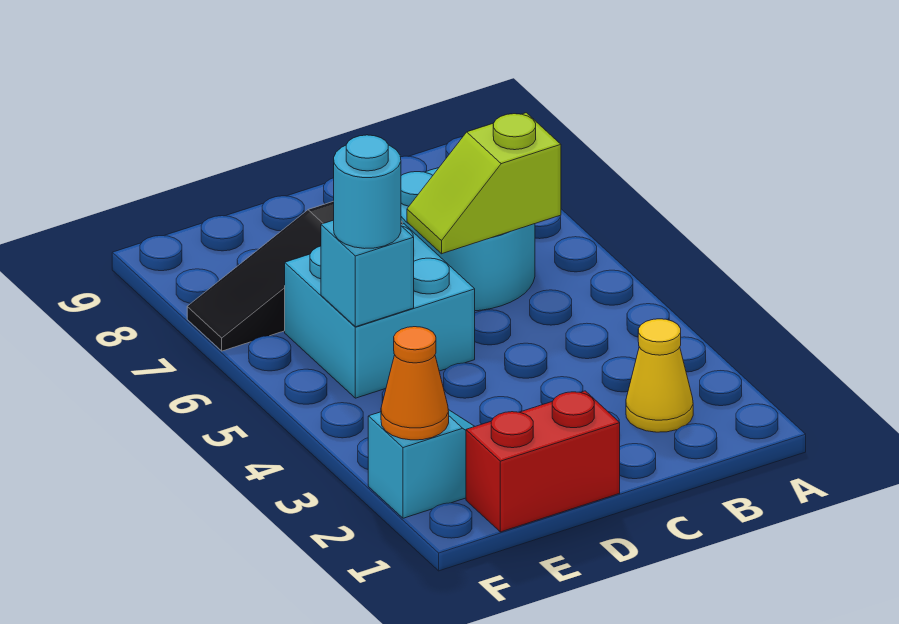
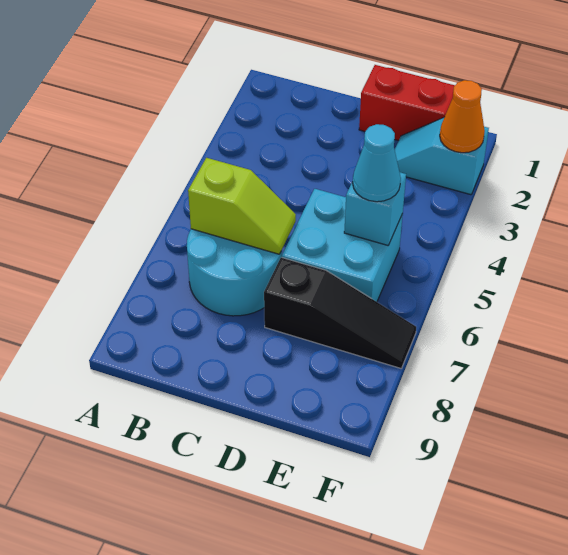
yellow 1x1 cone [626,319,693,432] -> none
cyan 1x1 round brick [334,135,401,249] -> cyan 1x1 cone [353,124,401,202]

